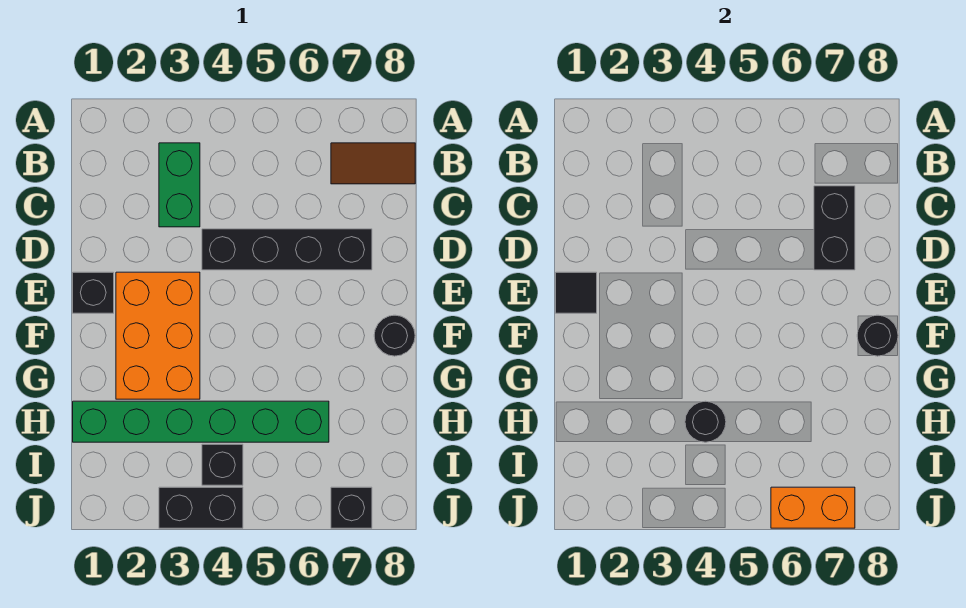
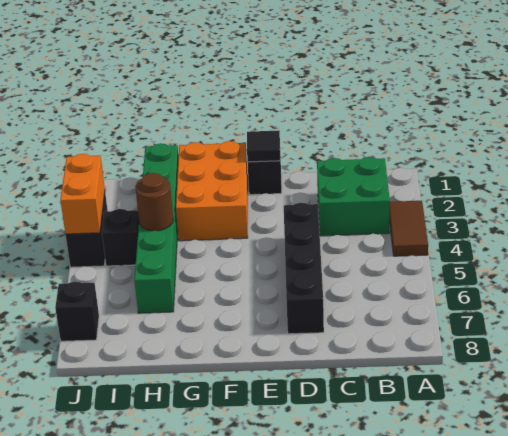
green 1x2 brick [159,143,200,227] -> green 2x2 brick [317,157,390,236]
brown 1x2 tile [331,143,415,184] -> brown 1x2 tile moved to [389,201,428,256]
black 1x2 brick [814,186,855,270] -> none
orange 2x3 brick [116,272,200,399] -> orange 2x3 brick turned to [176,141,248,241]
black 1x1 round brick [374,315,415,356] -> none
black 1x1 round brick [857,315,898,356] -> none
black 1x1 round brick [685,401,726,442] -> brown 1x1 round brick [135,173,173,231]
orange 1x2 brick [771,487,855,528] -> orange 1x2 brick moved to [60,154,105,234]

